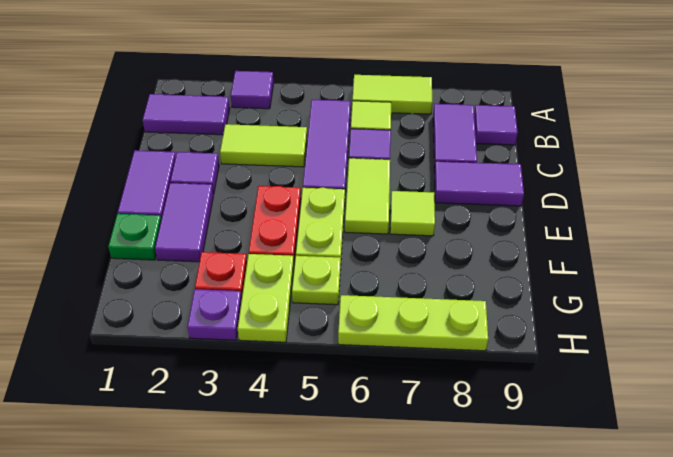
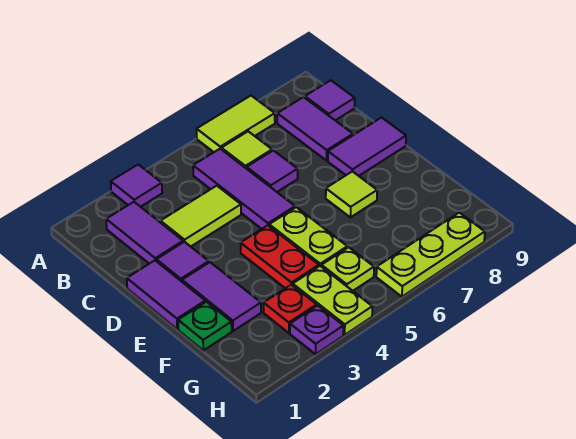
purple 1x2 tile [143,94,230,135] -> purple 1x2 tile turned to [106,202,183,264]
lime 1x2 tile [345,158,390,234] -> none

